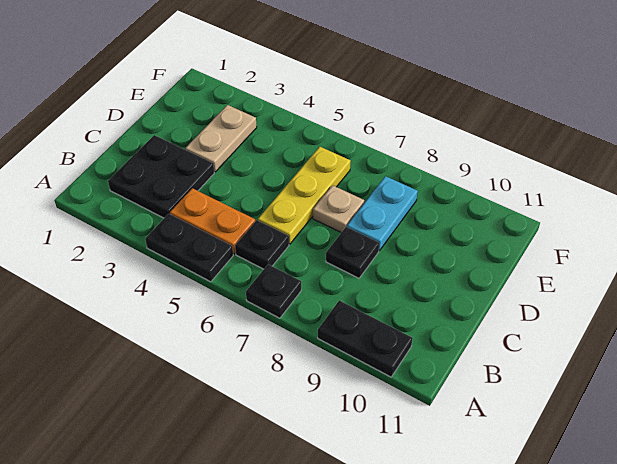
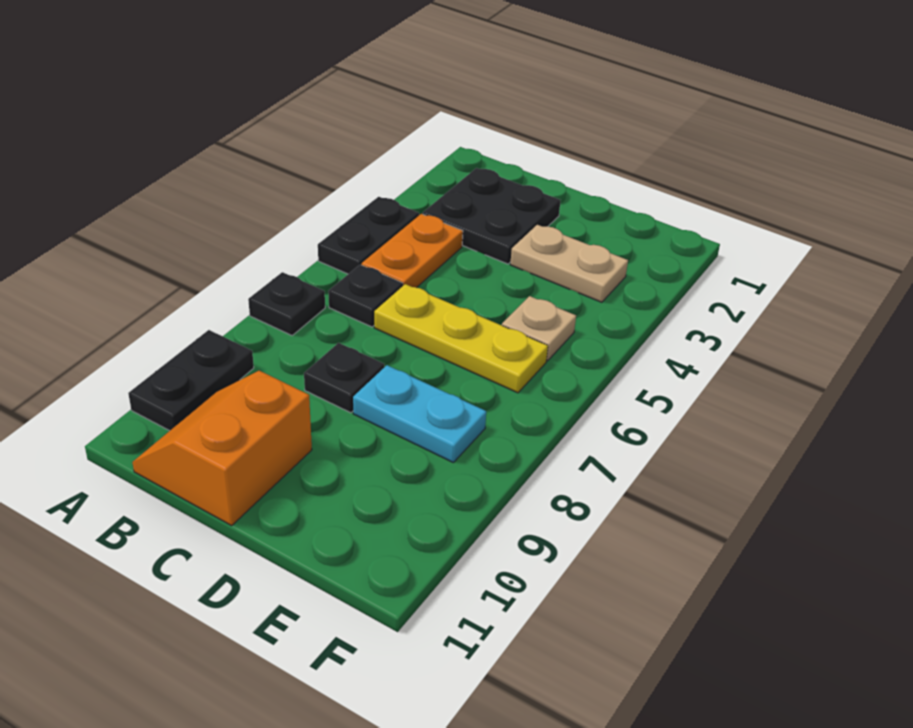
none -> orange 2x2 slope [132,371,312,526]
tan 1x1 plate [313,185,364,233] -> tan 1x1 plate moved to [502,296,576,361]

